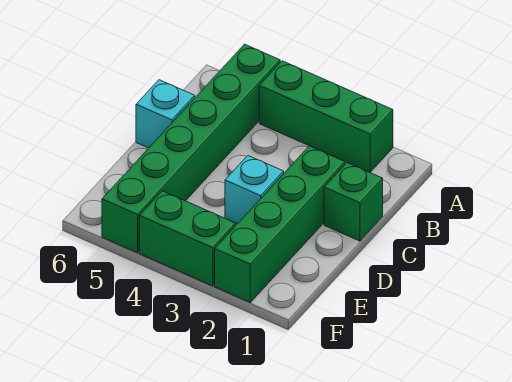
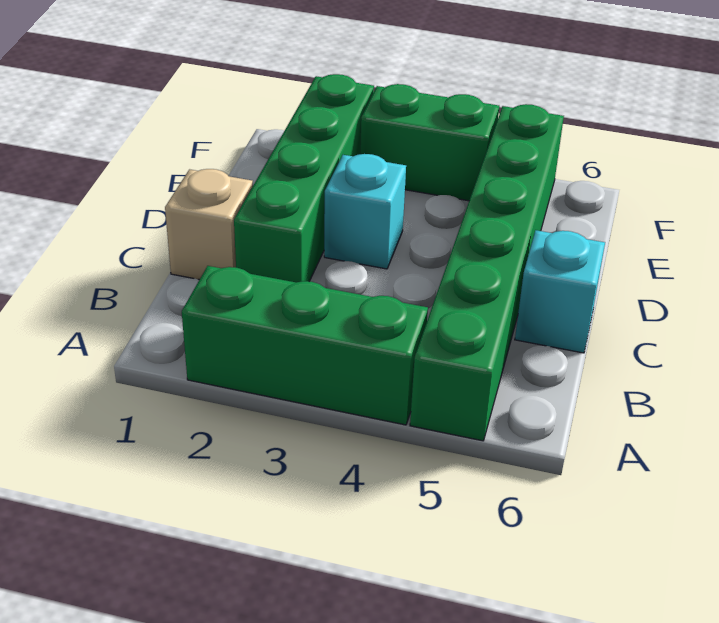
green 1x1 brick [324,163,383,241] -> tan 1x1 brick [165,169,253,280]

